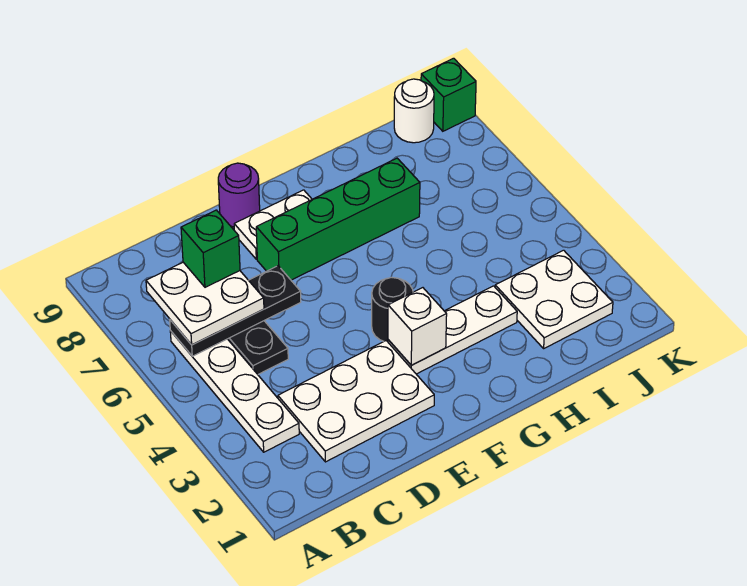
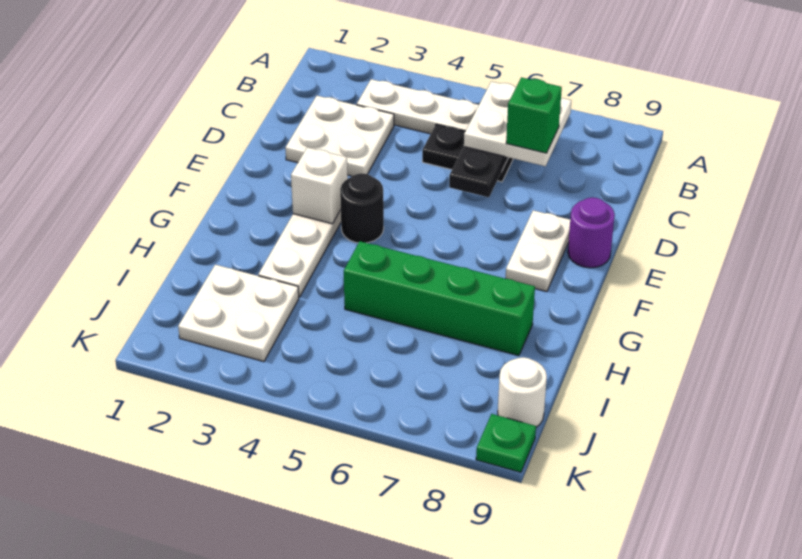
white 2x3 plate [278,341,434,462] -> white 2x2 plate [285,96,394,176]
green 1x4 brick [256,158,420,280] -> green 1x4 brick turned to [343,241,535,356]
green 1x1 brick [421,58,476,131] -> green 1x1 plate [476,414,536,472]

